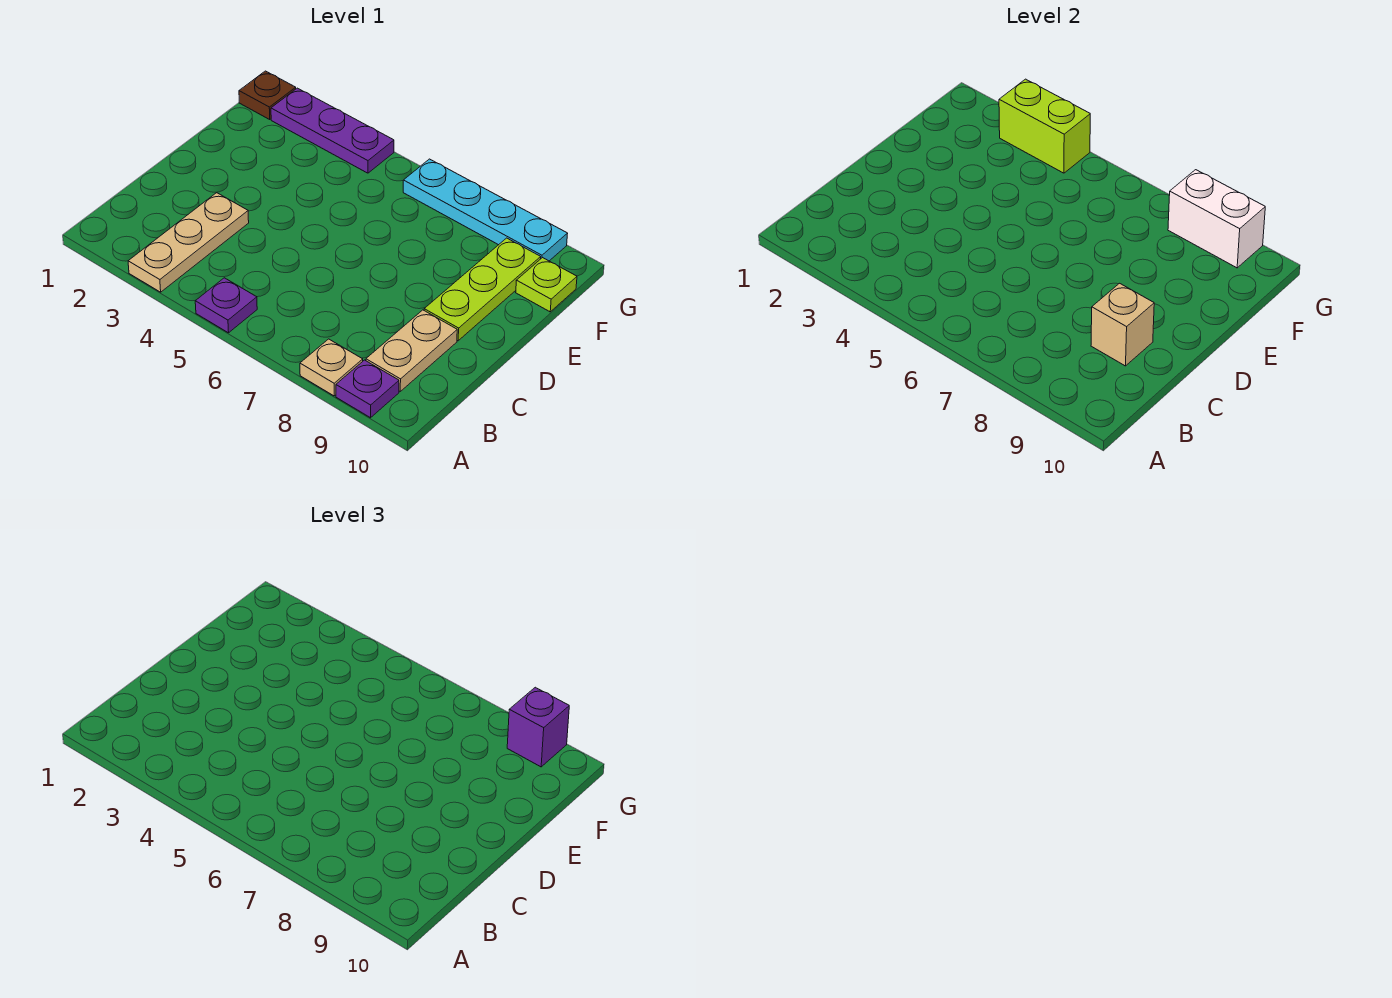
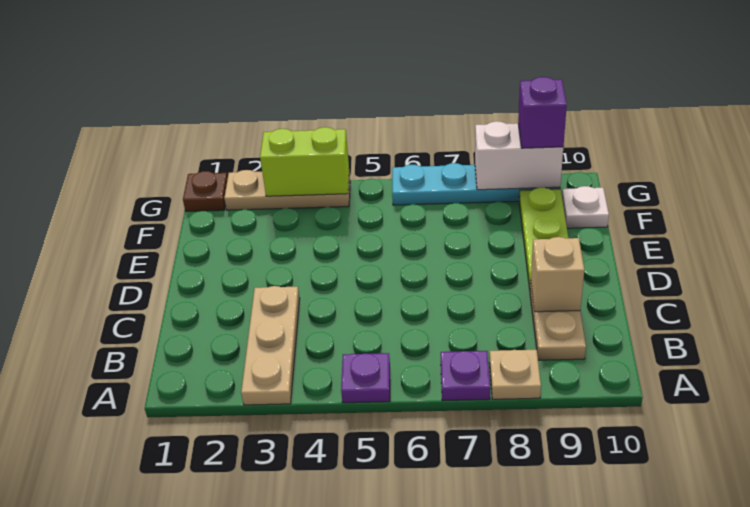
purple 1x1 plate [336,360,399,418] -> purple 1x1 plate moved to [441,351,490,401]
lime 1x1 plate [516,258,577,312] -> white 1x1 plate [562,186,609,228]
purple 1x3 plate [271,88,394,173] -> tan 1x3 plate [224,170,350,210]

